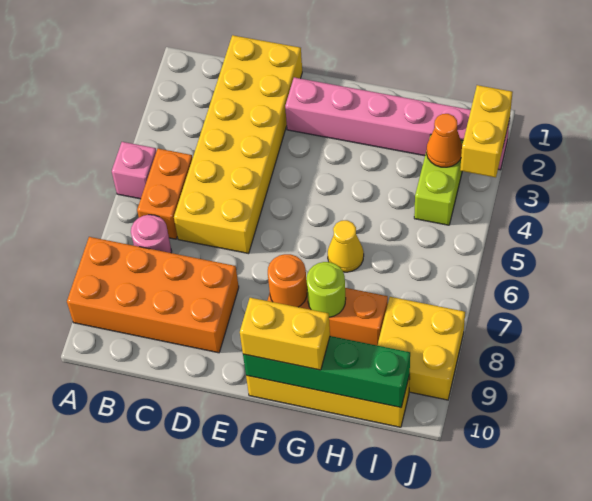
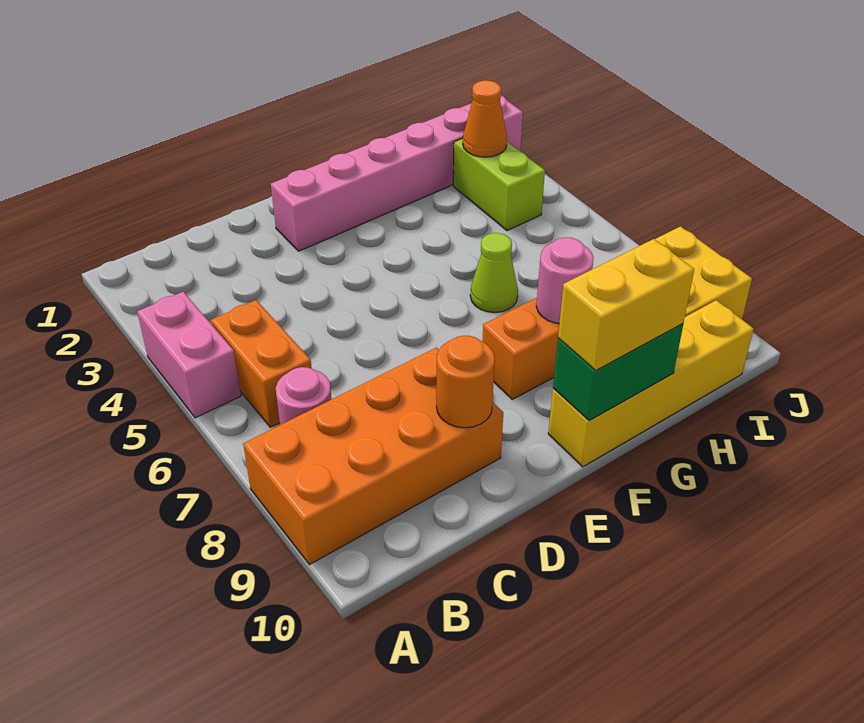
pink 1x1 brick [112,142,156,199] -> pink 1x2 brick [137,292,241,418]
yellow 2x6 brick [174,35,302,254] -> none
orange 1x1 round brick [268,254,307,307] -> orange 1x1 round brick moved to [436,336,495,428]
green 1x4 brick [243,336,410,408] -> green 1x2 brick [553,324,683,421]
yellow 1x1 cone [328,220,364,272] -> lime 1x1 cone [470,233,518,313]
lime 1x1 round brick [307,262,346,317] -> pink 1x1 round brick [536,237,594,323]
yellow 1x2 brick [460,85,513,177] -> none

